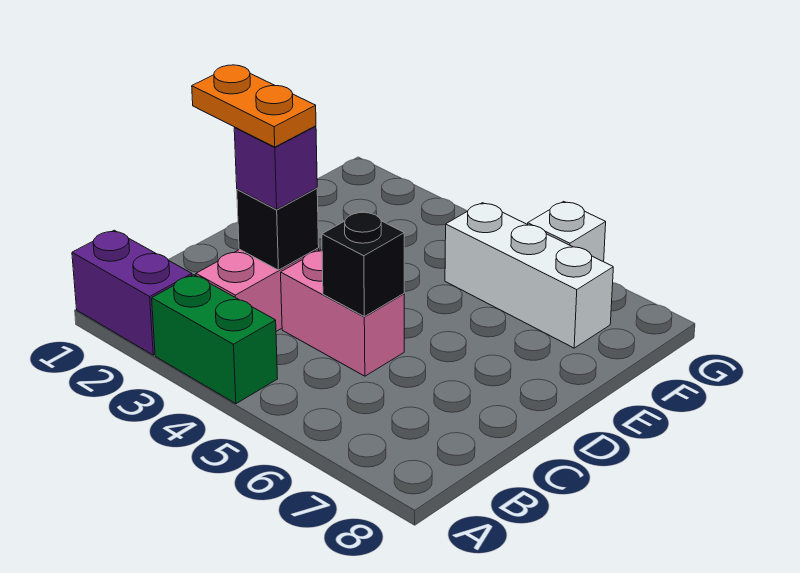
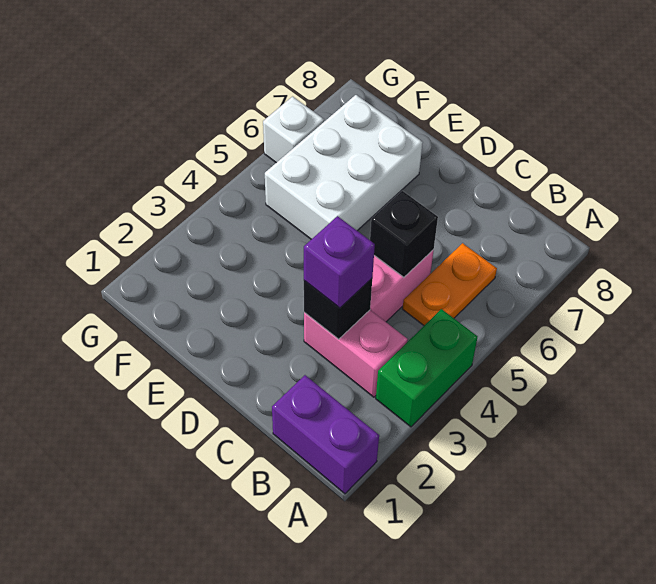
purple 1x2 brick [72,230,192,355] -> purple 1x2 brick turned to [272,375,379,494]
orange 1x2 plate [192,65,316,147] -> orange 1x2 plate moved to [403,243,497,325]
white 1x3 brick [445,203,613,348] -> white 2x3 brick [265,95,423,239]

